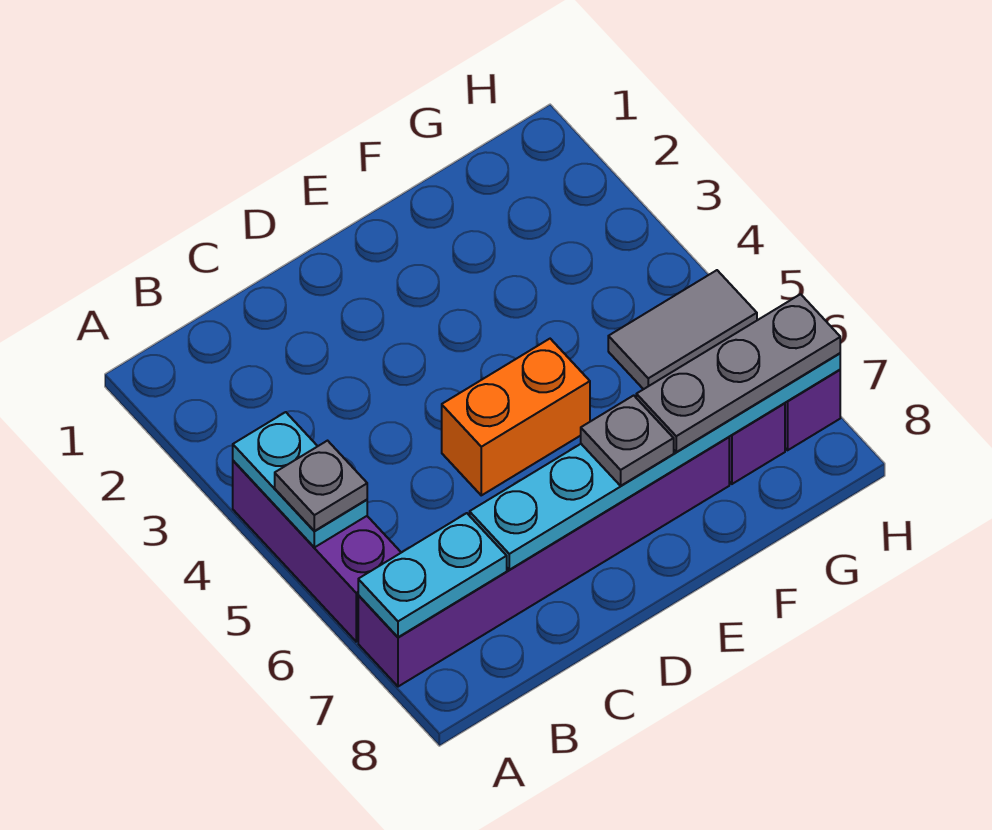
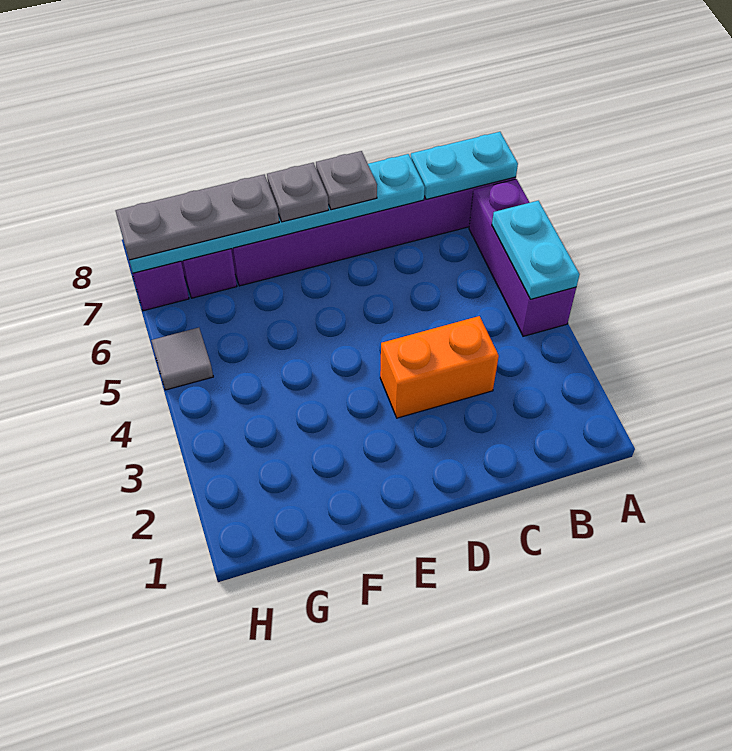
grey 1x1 plate [275,441,367,531] -> grey 1x1 plate moved to [316,151,377,210]
orange 1x2 brick [442,339,590,495] -> orange 1x2 brick moved to [380,316,499,418]
grey 1x2 tile [608,270,757,389] -> grey 1x1 tile [151,328,213,390]

